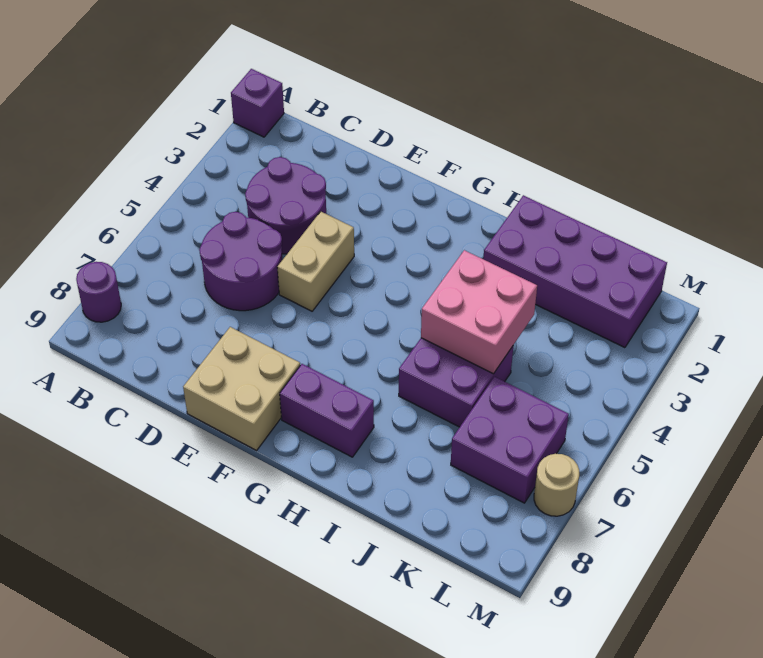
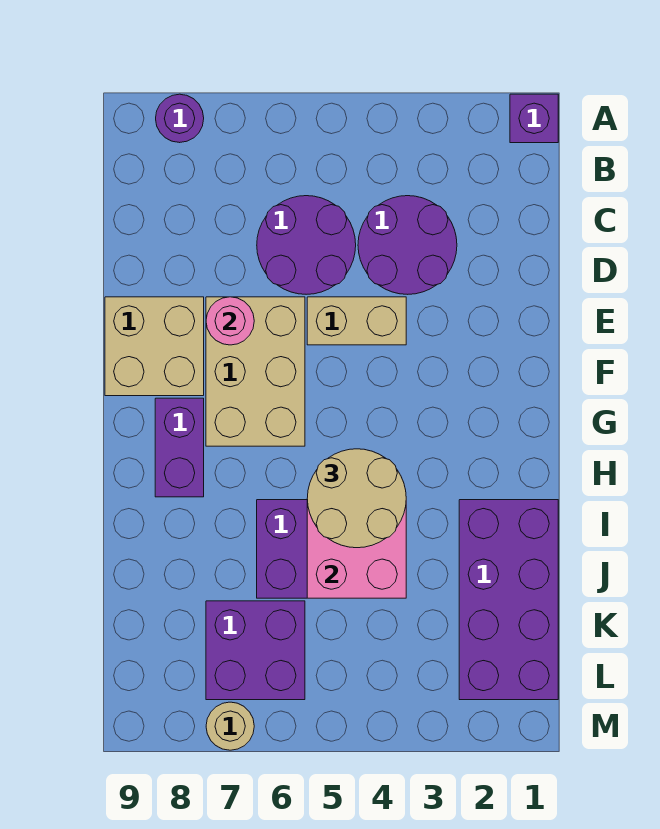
none -> tan 2x3 brick [206,297,305,446]
none -> pink 1x1 round brick [206,297,254,345]
none -> tan 2x2 round brick [307,449,406,548]

